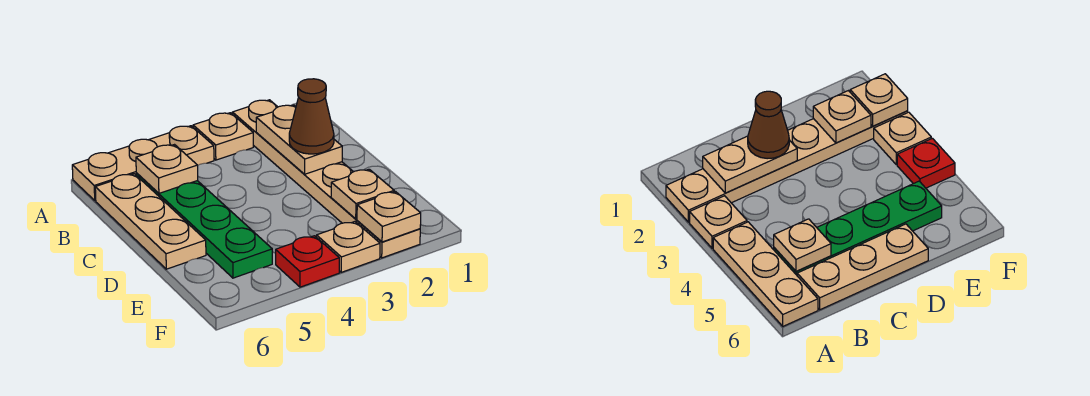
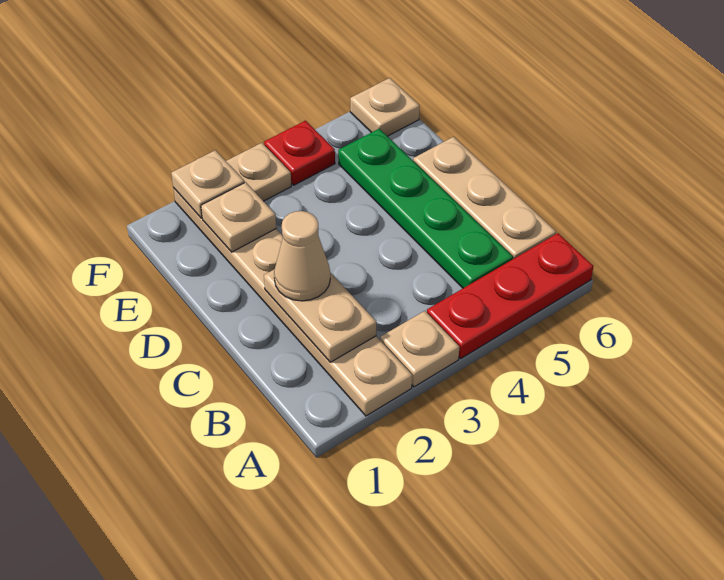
tan 1x3 plate [72,126,214,201] -> red 1x3 plate [427,233,593,358]
tan 1x1 plate [136,145,198,193] -> tan 1x1 plate moved to [350,78,420,136]
brown 1x1 cone [289,79,334,154] -> tan 1x1 cone [274,211,330,301]

